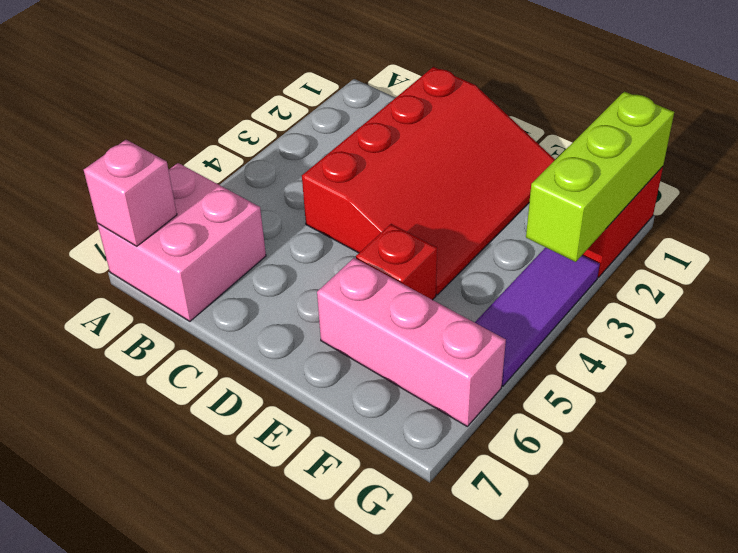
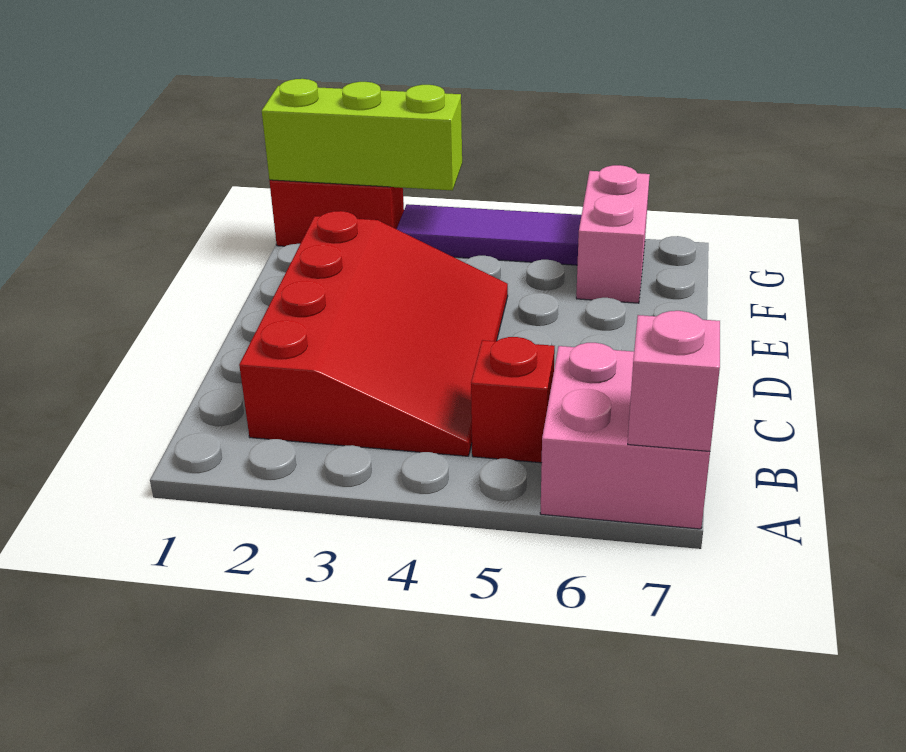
red 3x4 slope [302,67,555,295] -> red 3x4 slope turned to [239,211,508,456]
red 1x1 brick [356,224,437,300] -> red 1x1 brick moved to [471,337,555,463]
pink 1x3 brick [317,258,506,427] -> pink 1x2 brick [576,165,650,303]

